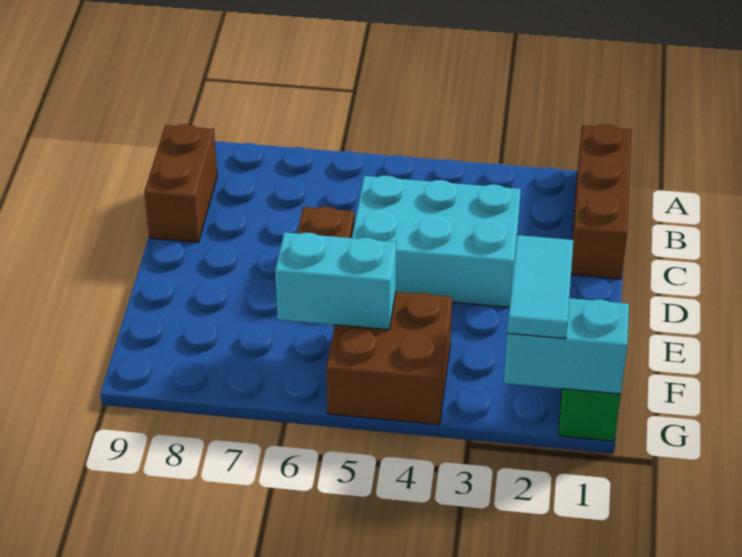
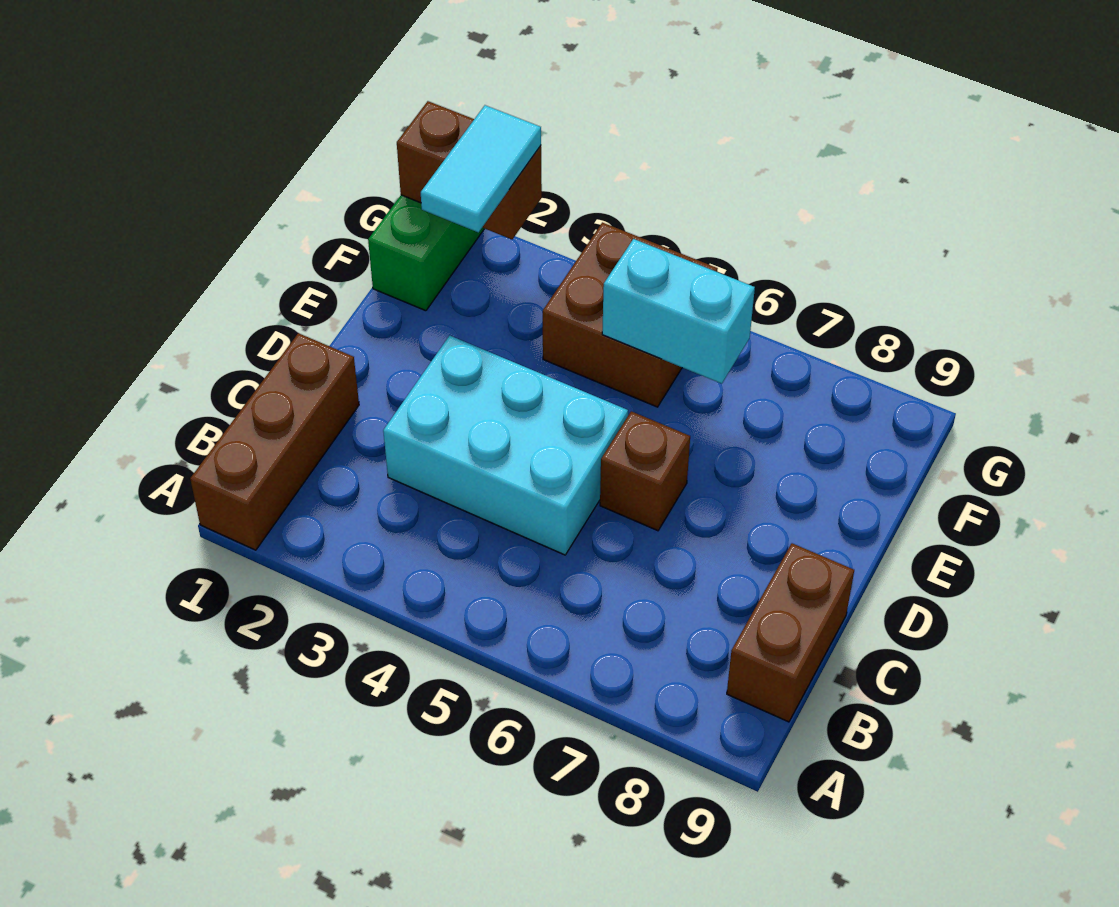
cyan 1x2 brick [504,298,629,394] -> brown 1x2 brick [397,101,542,239]

